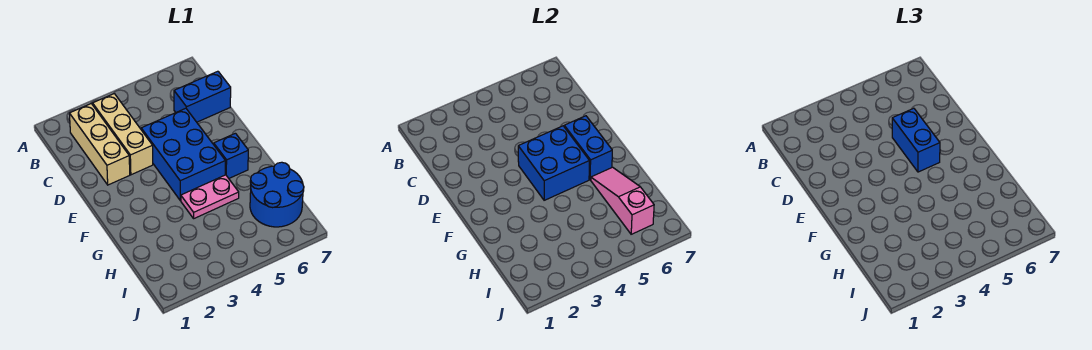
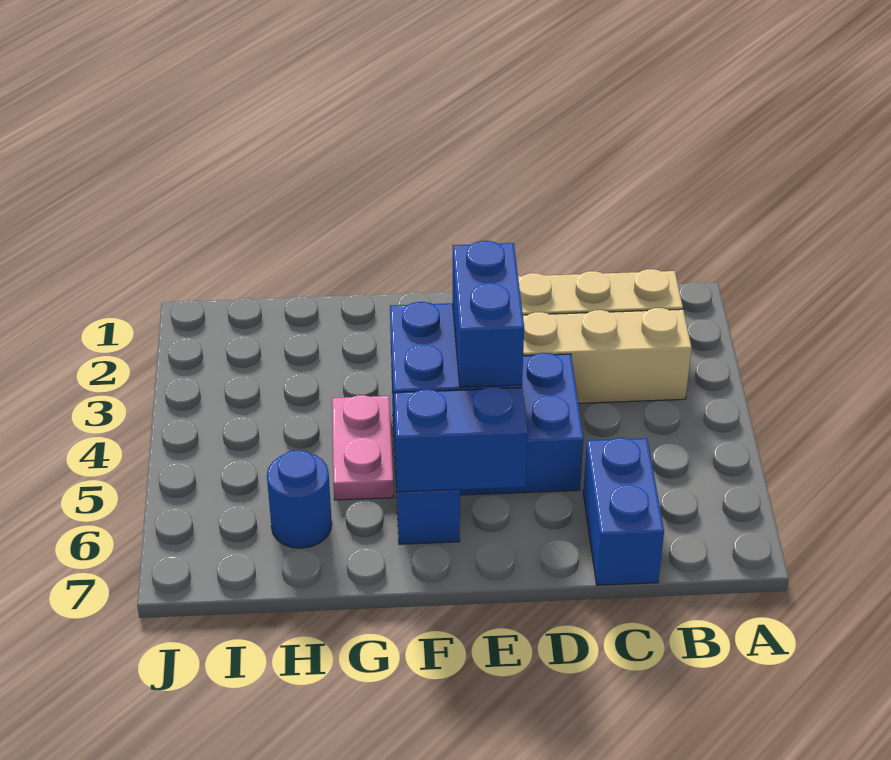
blue 1x2 brick [892,108,940,172] -> blue 1x2 brick turned to [453,241,524,387]
pink 1x3 slope [591,167,654,234] -> none
blue 2x2 round brick [250,162,304,227] -> blue 1x1 round brick [267,450,332,548]

